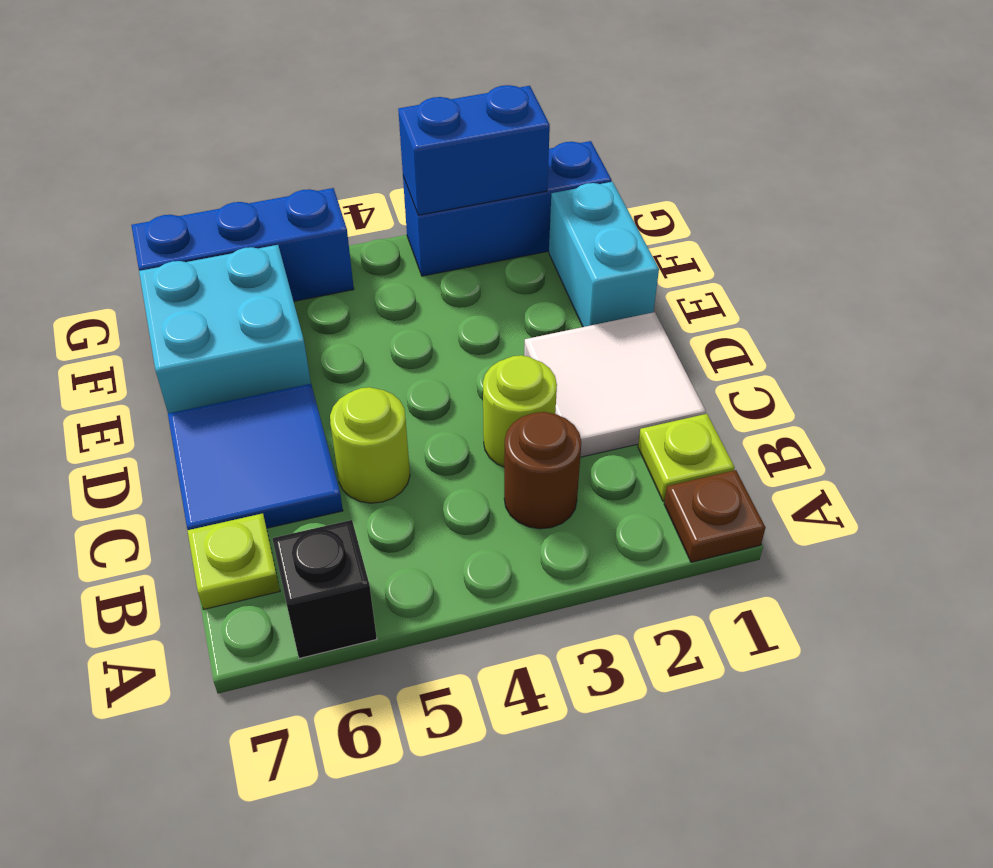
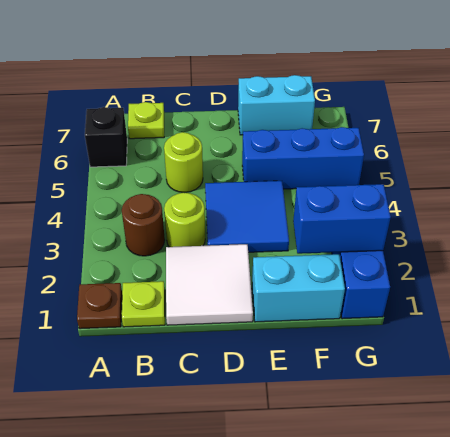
blue 2x2 tile [168,384,343,530] -> blue 2x2 tile moved to [205,181,289,252]
cyan 2x2 brick [139,245,311,413] -> cyan 1x2 brick [238,75,315,135]
blue 1x2 brick [398,85,550,215] -> blue 1x2 brick turned to [293,184,391,254]
blue 1x3 brick [131,188,354,301] -> blue 1x3 brick turned to [242,127,364,189]

